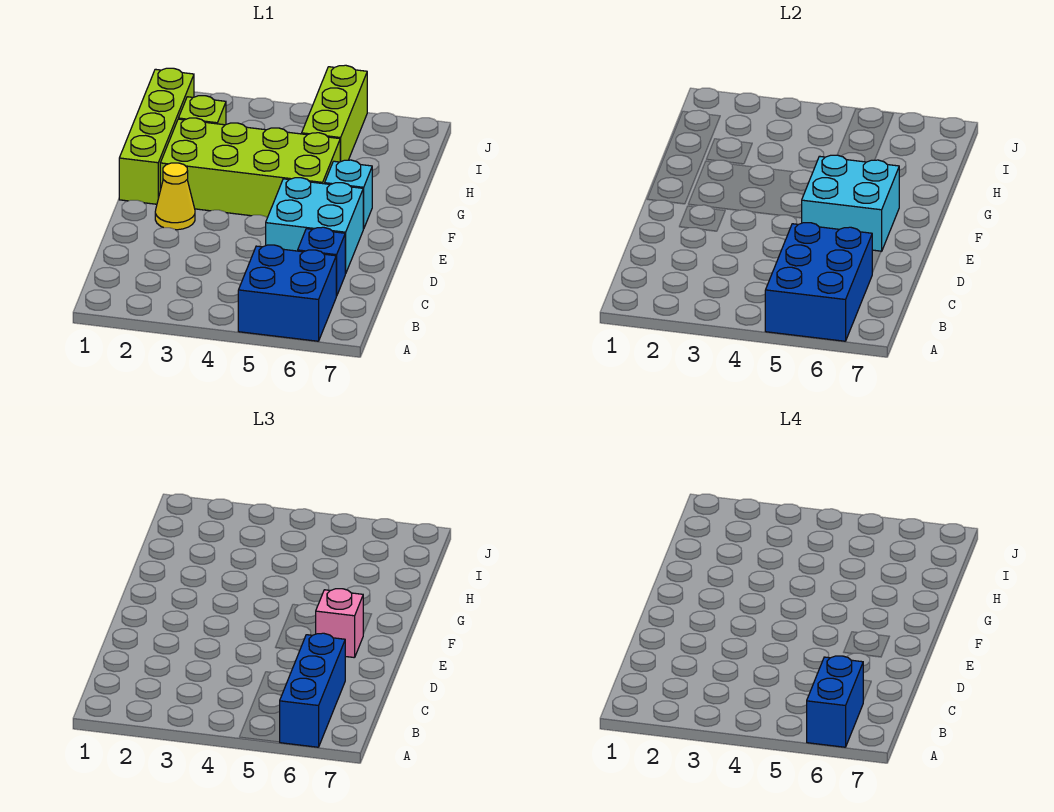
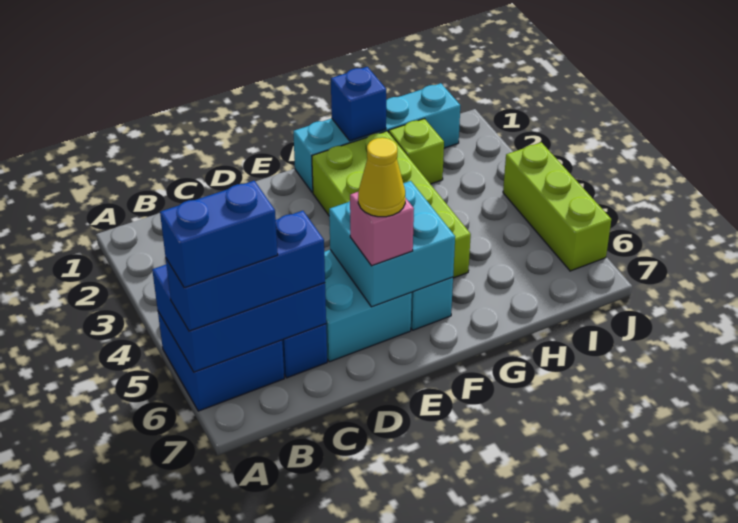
yellow 1x1 cone [155,163,195,230] -> yellow 1x1 cone moved to [358,138,405,217]
lime 1x4 brick [119,68,194,204] -> cyan 1x4 brick [293,83,460,193]
none -> blue 1x1 brick [331,67,386,141]
lime 1x3 brick [302,65,367,161] -> lime 1x3 brick turned to [503,142,611,271]

